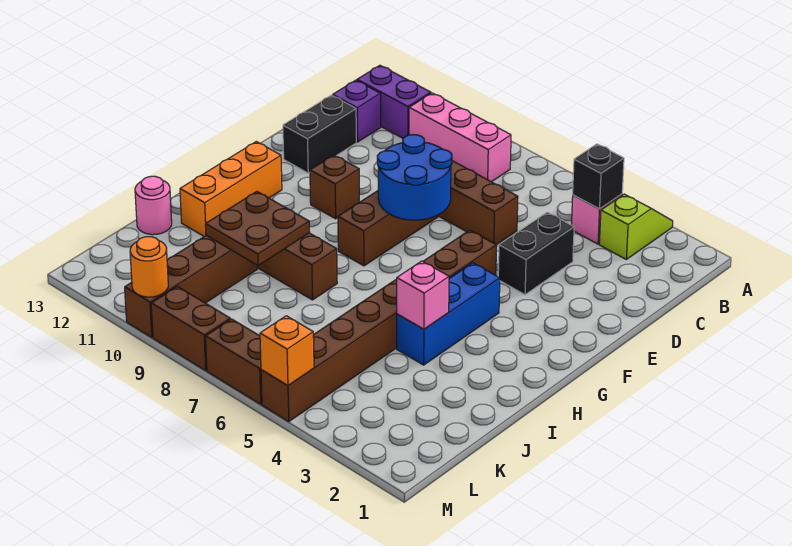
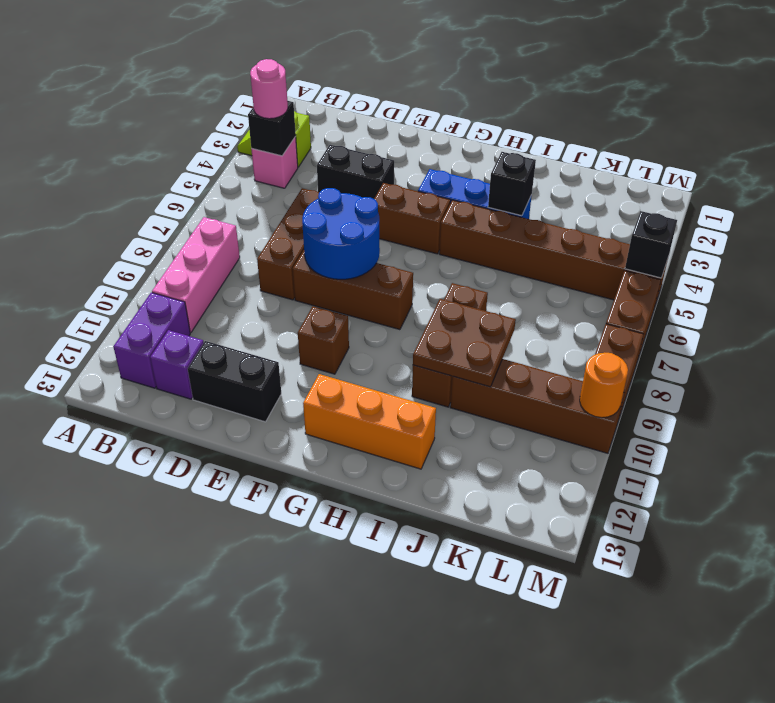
pink 1x1 brick [397,261,449,329] -> black 1x1 brick [488,152,536,216]
pink 1x1 round brick [135,176,172,235] -> pink 1x1 round brick moved to [250,59,288,119]
orange 1x1 brick [260,316,314,385] -> black 1x1 brick [625,211,677,278]

